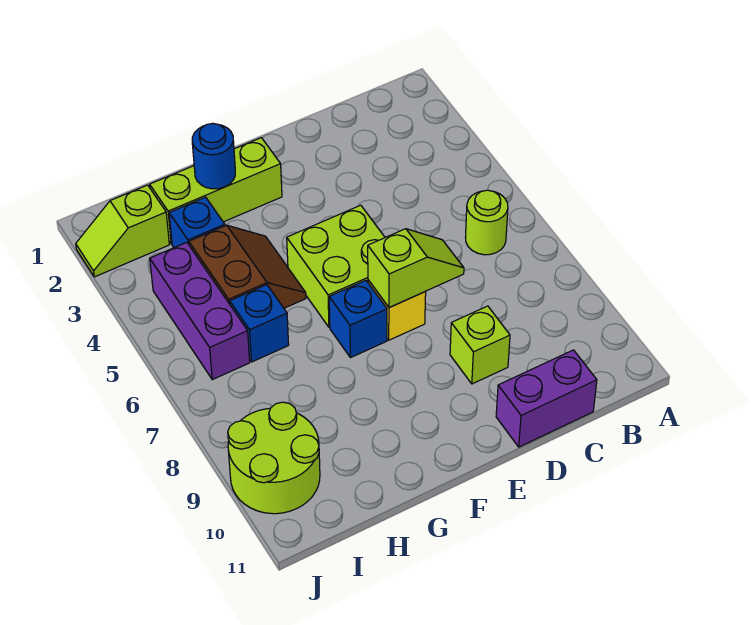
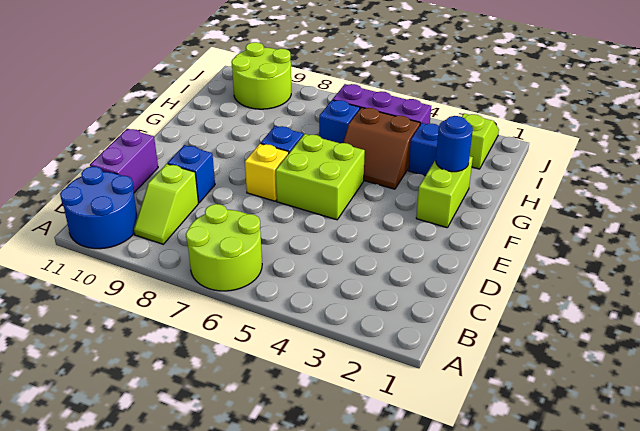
none -> blue 2x2 round brick [60,166,137,249]
lime 1x1 round brick [465,190,508,255] -> lime 2x2 round brick [186,204,262,291]
lime 1x2 slope [368,229,464,308] -> lime 1x2 slope moved to [134,164,198,244]
lime 1x1 brick [450,306,510,384] -> blue 1x1 brick [168,145,215,203]
lime 1x3 brick [150,138,282,244] -> lime 1x2 brick [416,156,473,228]

